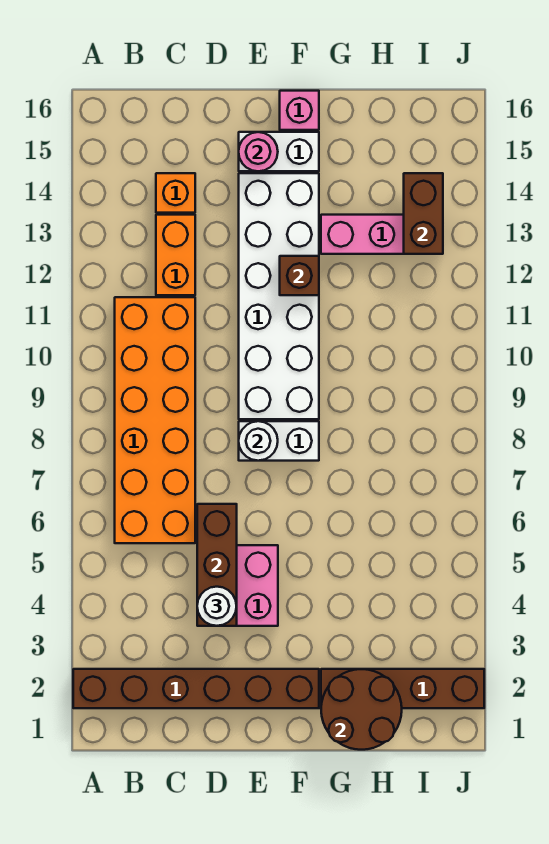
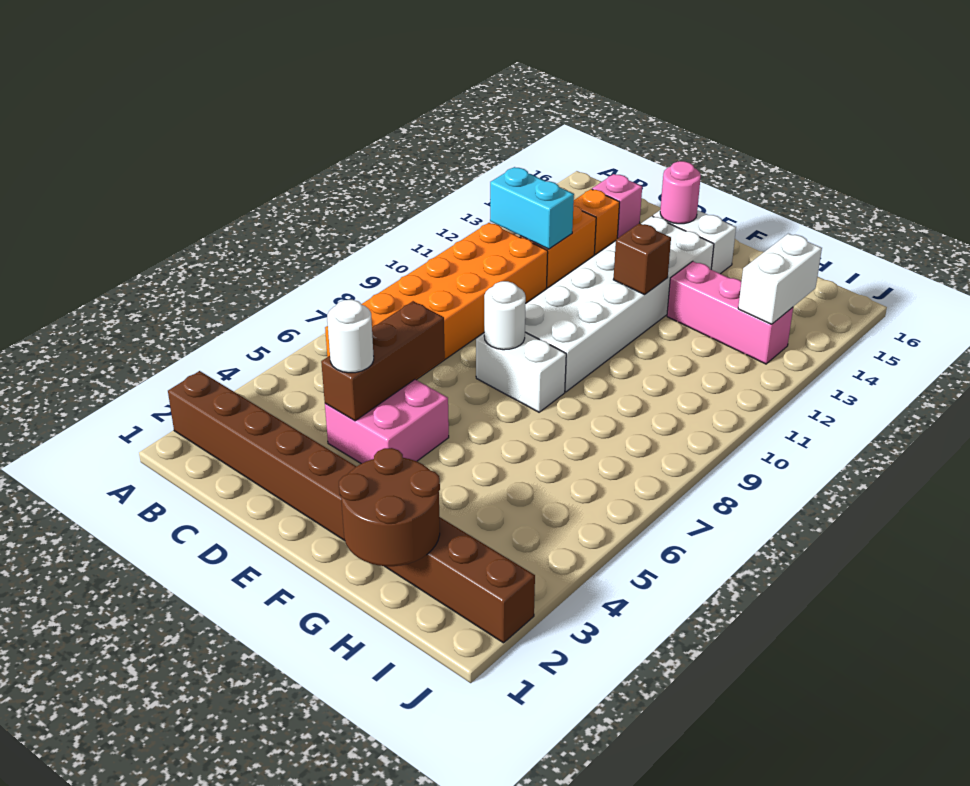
none -> cyan 1x2 brick [490,167,574,249]
pink 1x1 brick [280,91,319,130] -> pink 1x1 brick moved to [592,174,642,238]
brown 1x2 brick [404,173,443,254] -> white 1x2 brick [738,234,822,324]

